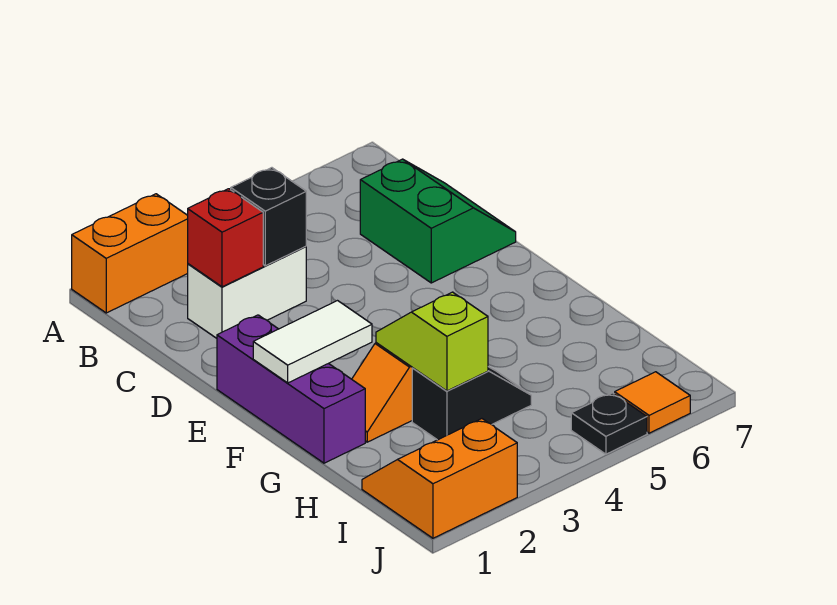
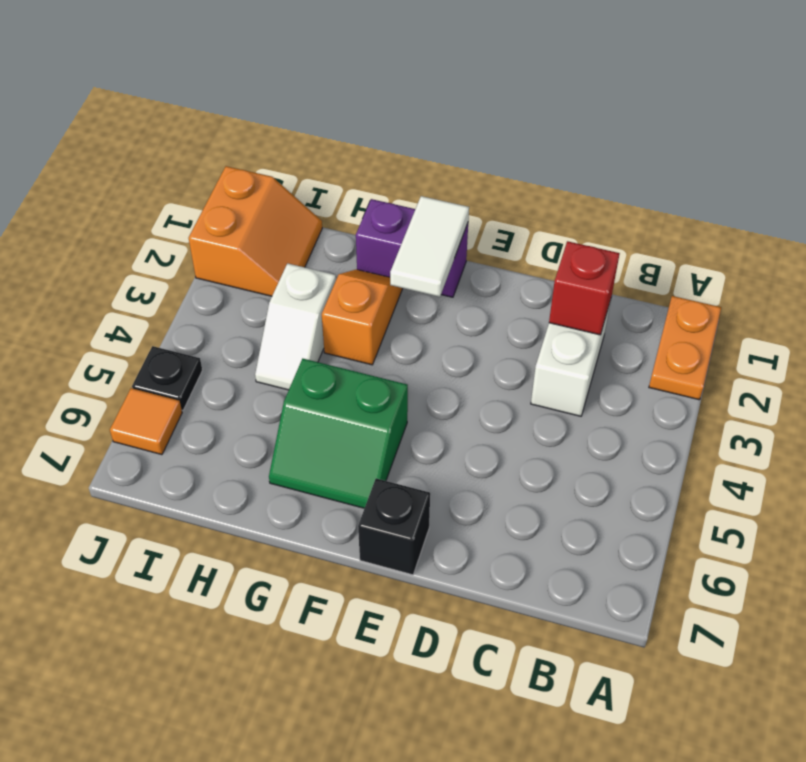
orange 1x2 brick [72,194,188,313] -> orange 1x2 plate [649,296,721,400]
black 1x1 brick [231,168,306,266] -> black 1x1 brick moved to [358,478,430,575]
green 2x2 slope [360,159,516,283] -> green 2x2 slope moved to [269,359,408,508]
purple 1x3 brick [217,315,365,463] -> purple 1x2 brick [356,199,468,297]
lime 1x2 slope [376,292,488,391] -> none
black 1x2 slope [412,367,531,440] -> white 1x2 slope [255,263,336,390]

